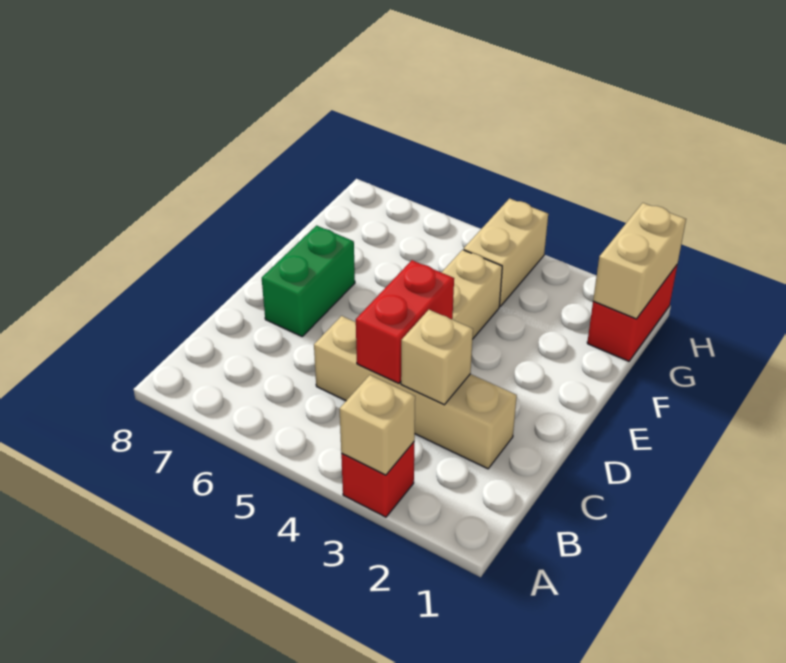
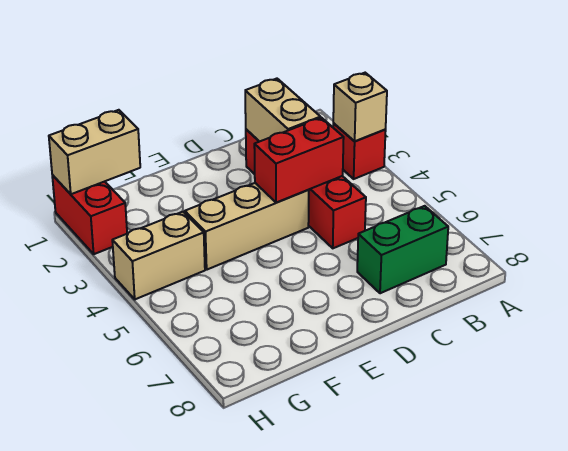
tan 1x4 brick [314,316,517,469] -> red 1x4 brick [246,129,366,248]
tan 1x1 brick [401,310,473,405] -> tan 1x2 brick [245,79,320,142]
green 1x2 brick [262,226,355,336] -> green 1x2 brick moved to [357,206,448,293]
red 1x2 brick [587,265,677,361] -> red 1x2 brick turned to [52,175,127,254]

